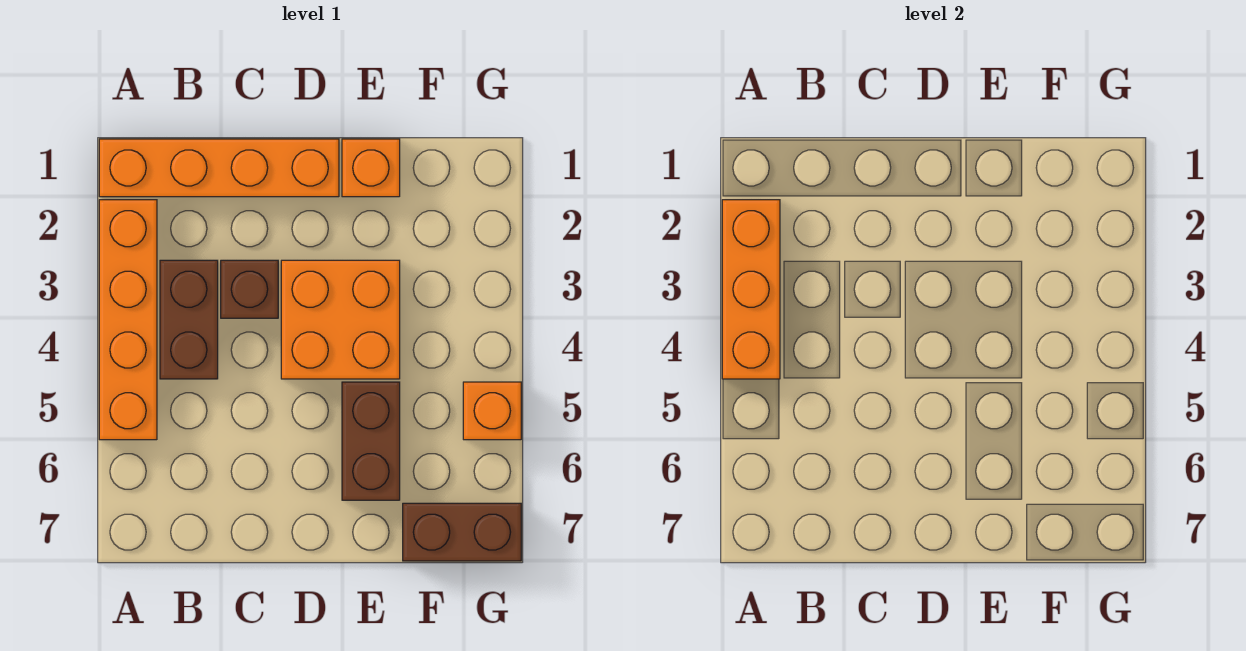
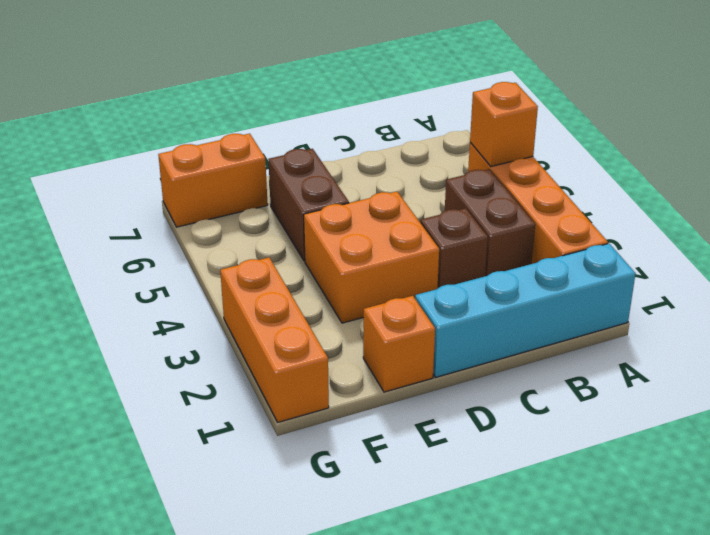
orange 1x4 brick [99,139,339,197] -> cyan 1x4 brick [415,244,636,377]
orange 1x3 brick [722,200,780,379] -> orange 1x3 brick moved to [220,258,329,422]
brown 1x2 brick [403,503,521,561] -> orange 1x2 brick [158,134,268,227]
orange 1x1 brick [463,382,521,440] -> orange 1x1 brick moved to [470,82,538,166]

